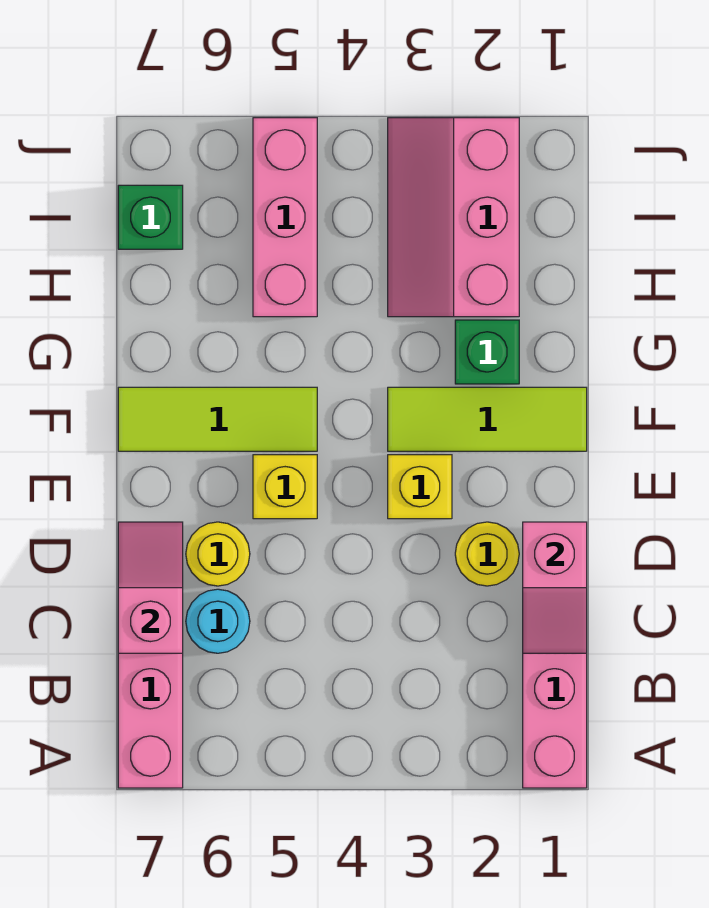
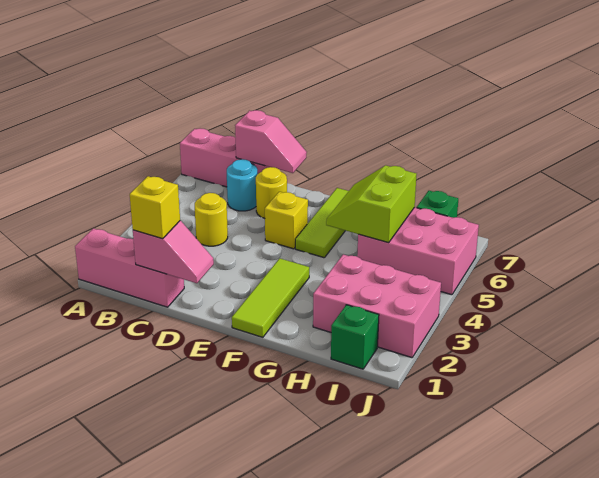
pink 1x2 slope [523,522,587,653] -> pink 1x2 slope turned to [133,221,214,283]
yellow 1x1 round brick [455,522,519,586] -> yellow 1x1 round brick moved to [195,193,228,246]
yellow 1x1 brick [388,455,452,519] -> yellow 1x1 brick moved to [130,176,180,239]
green 1x1 brick [455,320,519,384] -> green 1x1 brick moved to [331,305,379,369]
none -> lime 2x2 slope [326,165,417,243]
pink 2x3 slope [388,118,519,317] -> pink 2x3 brick [313,254,441,358]
pink 1x3 brick [253,118,317,317] -> pink 2x3 brick [357,207,479,295]

